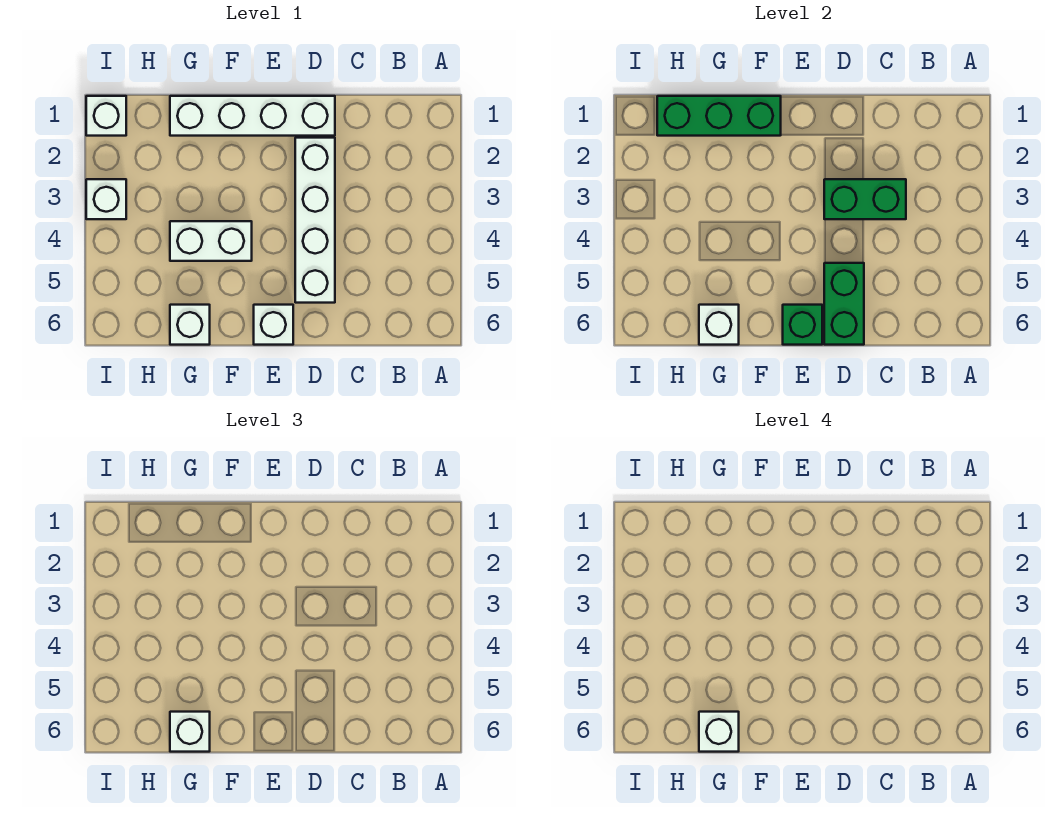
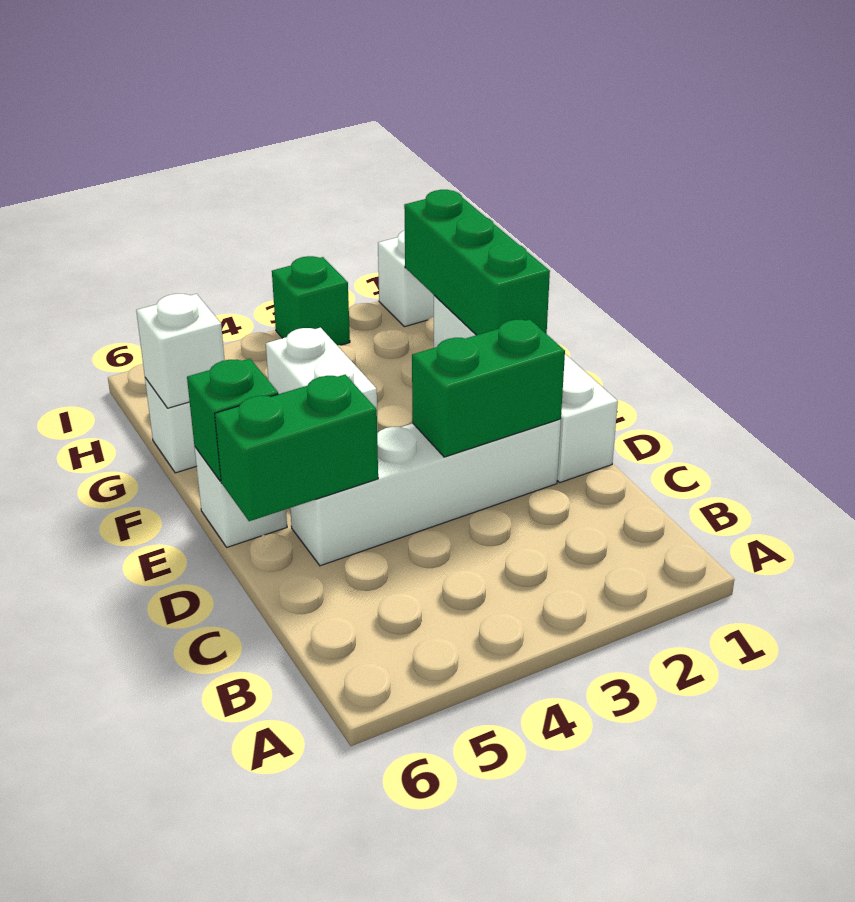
green 1x2 brick [824,179,906,219] -> green 1x2 brick turned to [412,319,565,457]
white 1x1 brick [170,712,210,752] -> none
white 1x1 brick [699,712,739,752] -> none
white 1x1 brick [86,179,126,219] -> green 1x1 brick [272,256,350,345]

